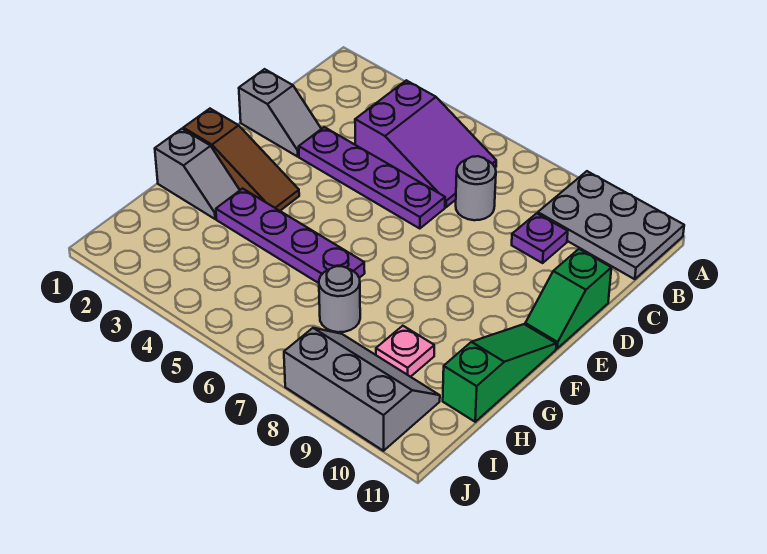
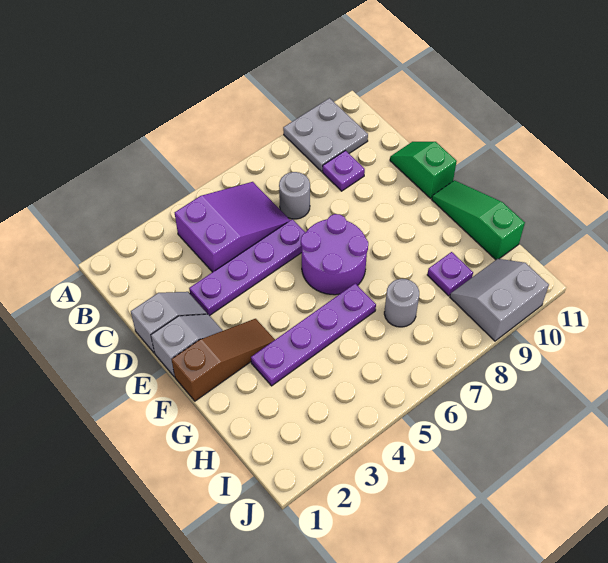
grey 2x3 plate [538,171,684,279] -> grey 2x2 plate [283,98,368,171]
green 1x2 slope [525,249,611,348] -> green 1x2 slope turned to [390,142,457,198]
none -> purple 2x2 round brick [301,214,368,295]
grey 1x2 slope [155,129,240,219] -> grey 1x2 slope moved to [151,314,223,377]
pink 1x1 plate [376,326,434,377] -> purple 1x1 plate [427,252,473,296]
grey 2x3 slope [284,328,440,451] -> grey 2x2 slope [450,259,549,341]

